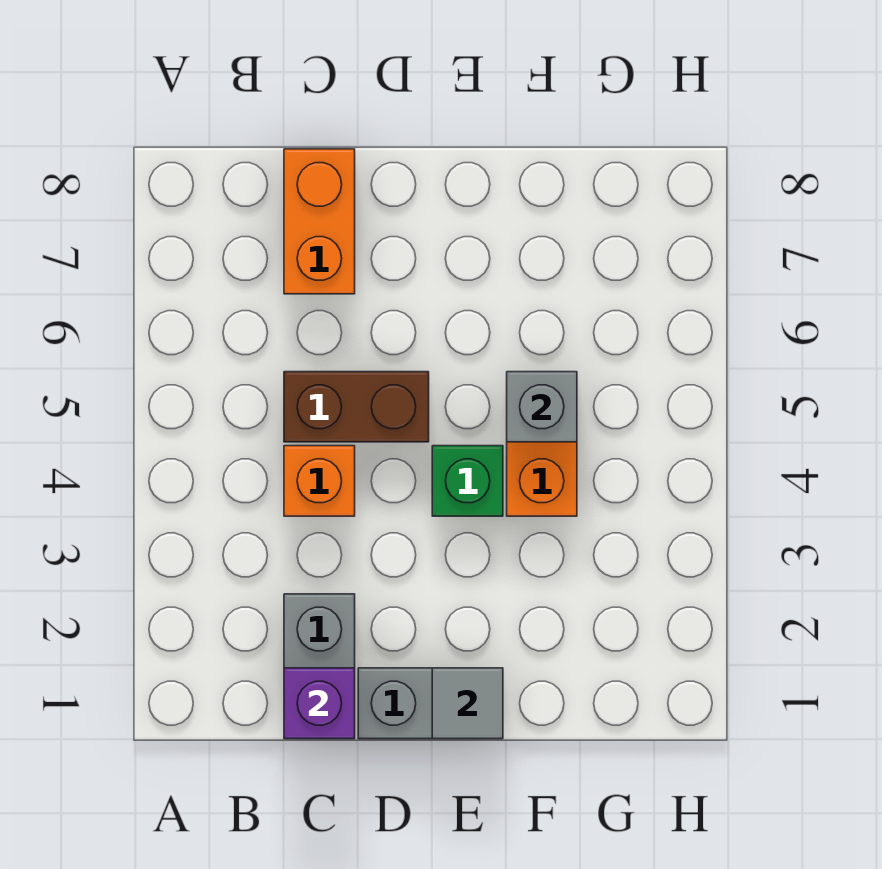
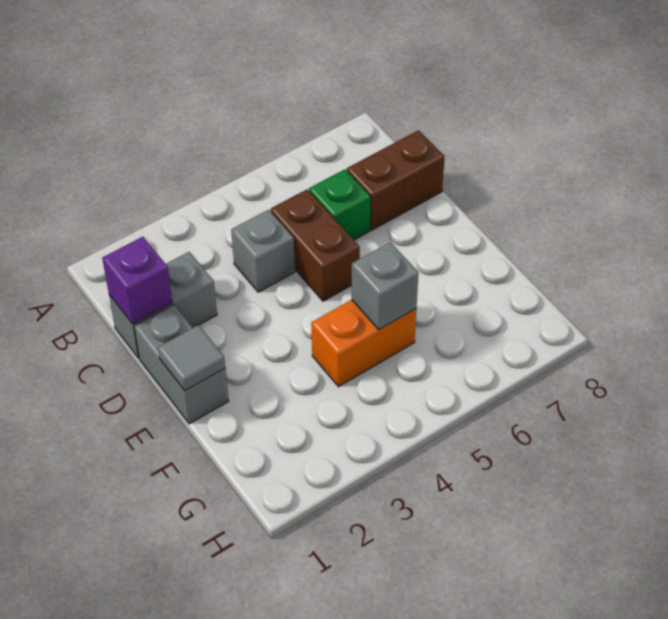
orange 1x1 brick [284,446,355,516] -> grey 1x1 brick [231,210,295,292]
orange 1x2 brick [284,149,355,294] -> brown 1x2 brick [347,130,445,230]
green 1x1 brick [432,446,503,516] -> green 1x1 brick moved to [309,169,370,240]

